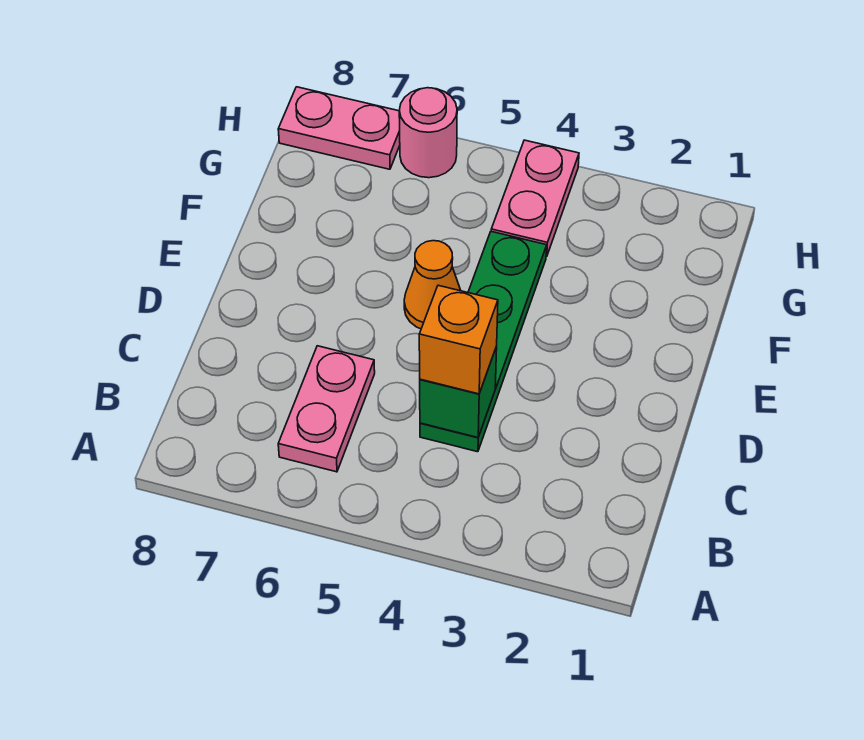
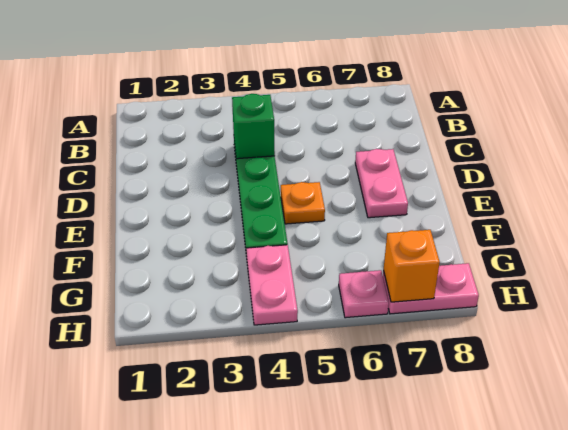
pink 1x2 plate [278,346,375,472] -> pink 1x2 plate moved to [355,149,408,218]
orange 1x1 brick [419,285,498,394] -> orange 1x1 brick moved to [383,230,440,302]
orange 1x1 cone [404,241,461,329] -> orange 1x1 plate [281,182,325,224]
pink 1x1 round brick [399,88,457,178] -> pink 1x1 plate [339,270,389,318]

